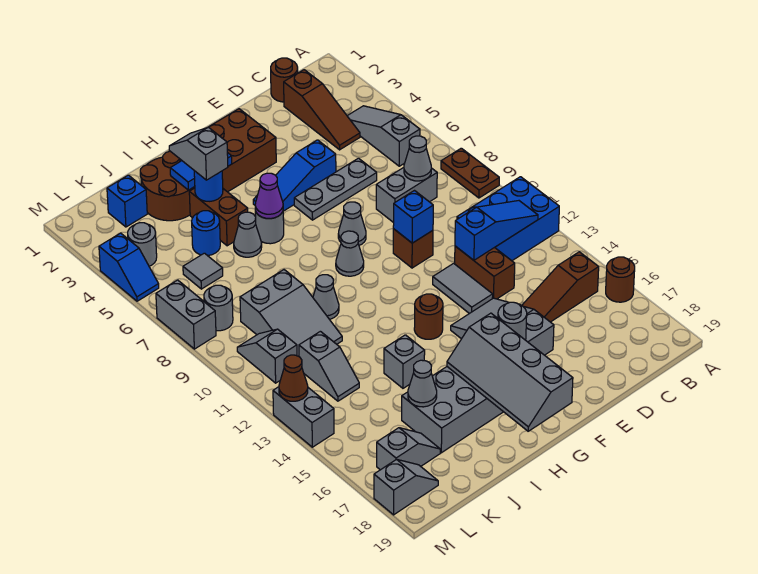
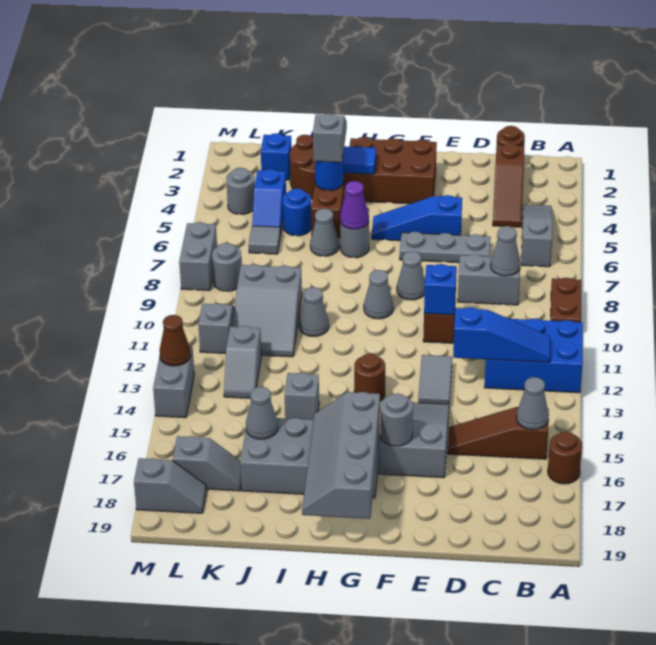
none -> grey 1x1 cone [517,377,549,430]
brown 1x2 brick [455,246,515,299] -> none
blue 1x2 slope [99,233,159,301] -> blue 1x2 slope moved to [252,169,286,235]

